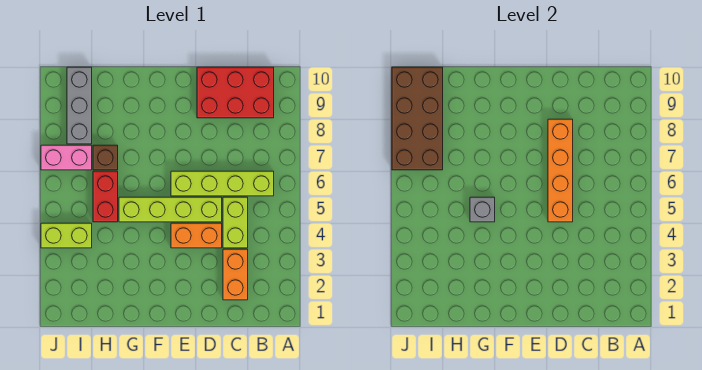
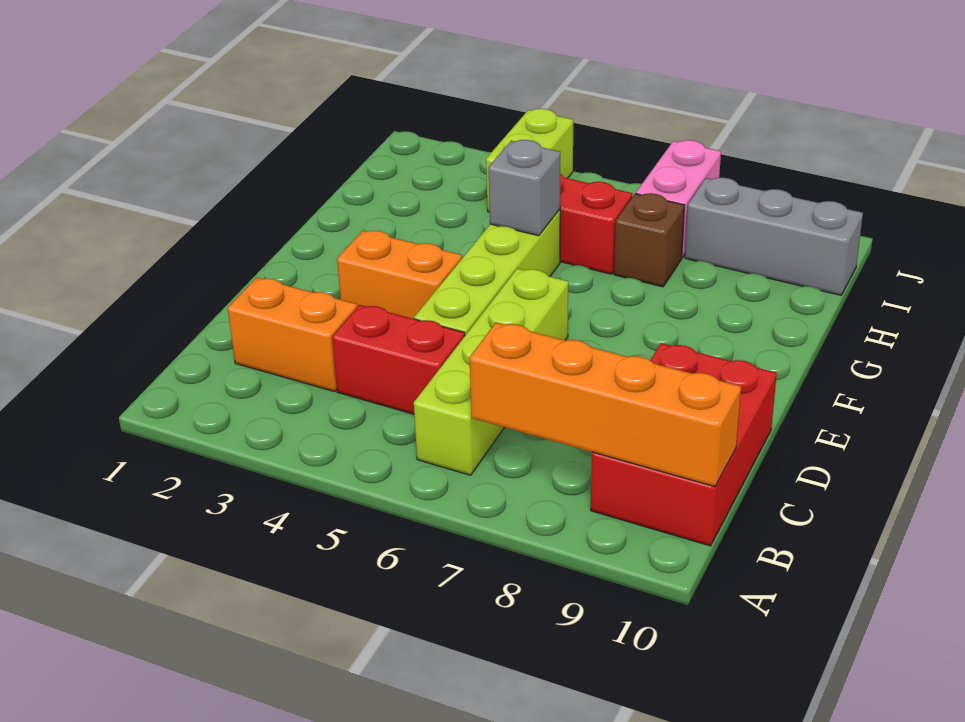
lime 1x2 brick [223,197,248,248] -> red 1x2 brick [332,305,465,414]
orange 1x2 brick [171,223,222,248] -> orange 1x2 brick turned to [337,230,462,319]
orange 1x4 brick [548,119,573,222] -> orange 1x4 brick moved to [469,323,741,487]
brown 2x4 brick [392,67,443,170] -> none

